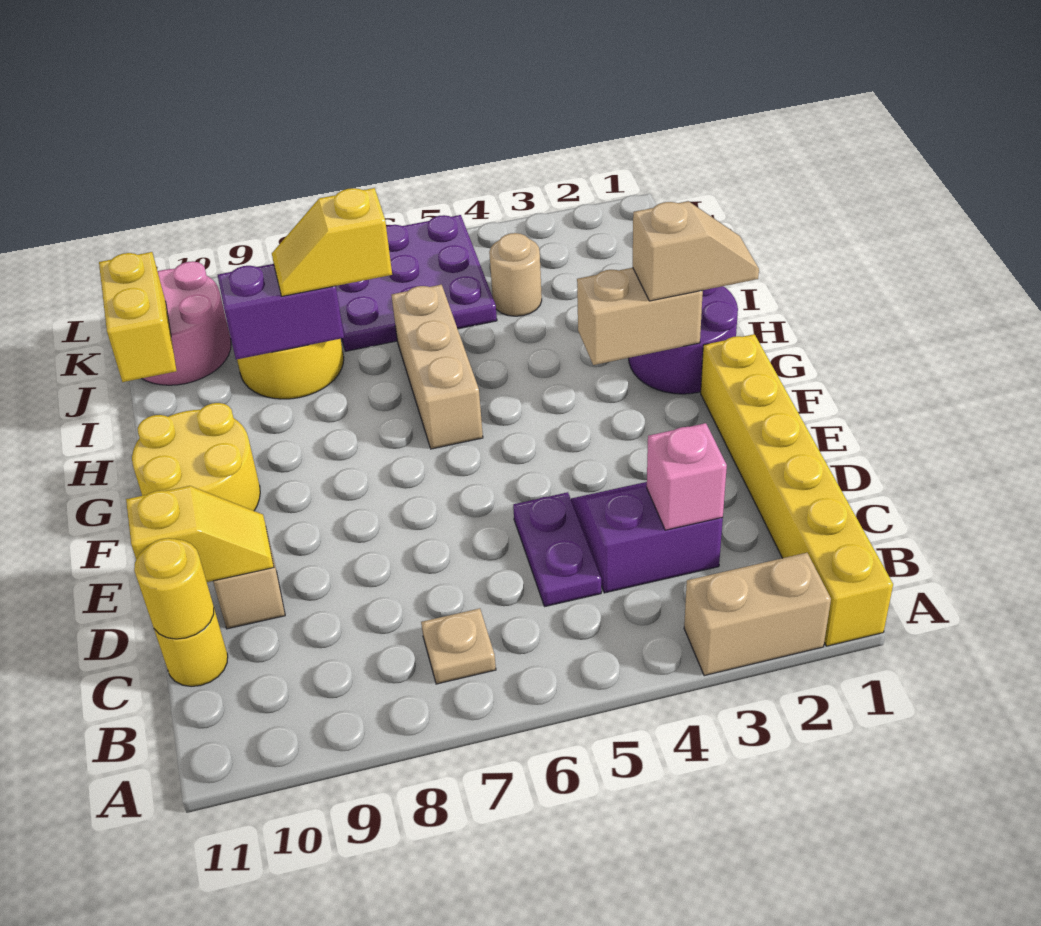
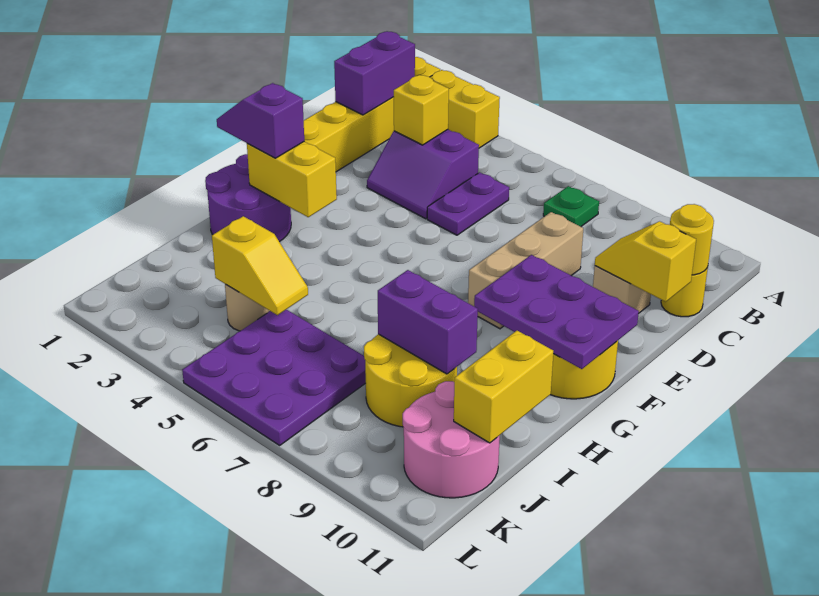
tan 1x2 brick [684,553,831,676] -> yellow 1x2 brick [430,70,500,148]
none -> purple 1x2 brick [334,31,415,115]
tan 1x1 plate [421,608,496,684] -> green 1x1 plate [543,186,599,227]
pink 1x1 brick [647,423,727,530] -> yellow 1x1 brick [394,75,449,145]
none -> purple 2x3 plate [474,255,639,369]
tan 1x2 slope [633,201,759,301] -> purple 1x2 slope [217,83,304,158]
tan 1x2 brick [577,268,703,365] -> yellow 1x2 brick [247,142,337,217]
tan 1x3 brick [392,285,483,449] -> tan 1x3 brick moved to [468,212,583,329]
yellow 1x2 slope [272,188,392,296] -> yellow 1x2 slope moved to [212,216,308,315]

